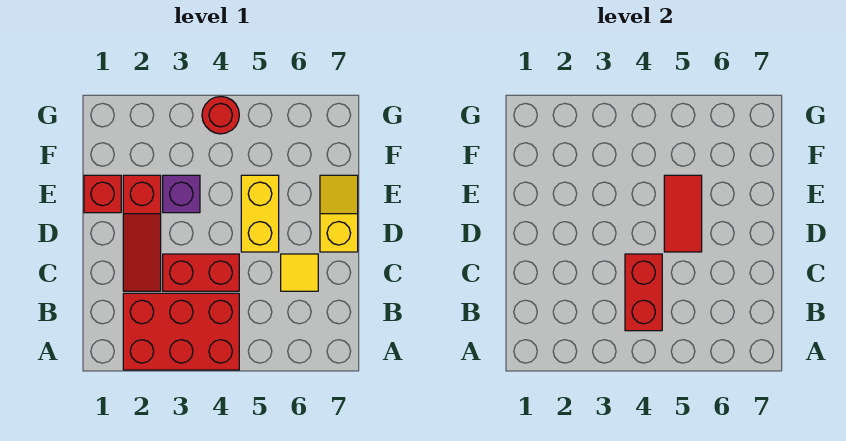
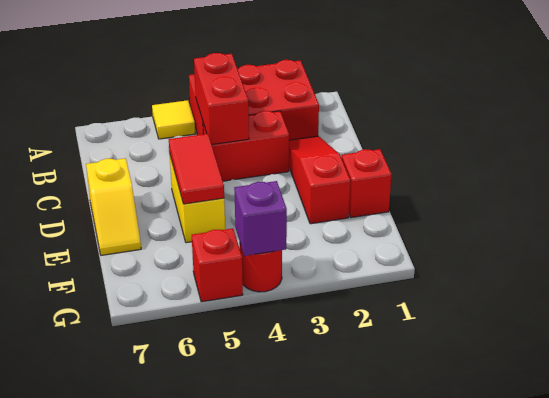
yellow 1x1 tile [281,254,318,291] -> yellow 1x1 tile moved to [152,100,195,139]
purple 1x1 brick [163,175,200,213] -> purple 1x1 brick moved to [234,181,287,256]
none -> red 1x1 brick [192,228,243,302]

